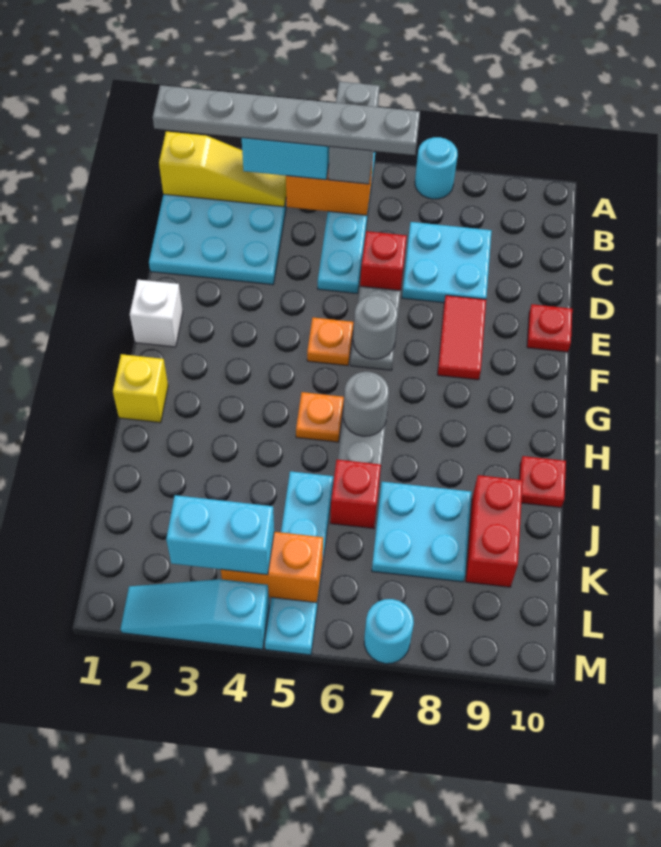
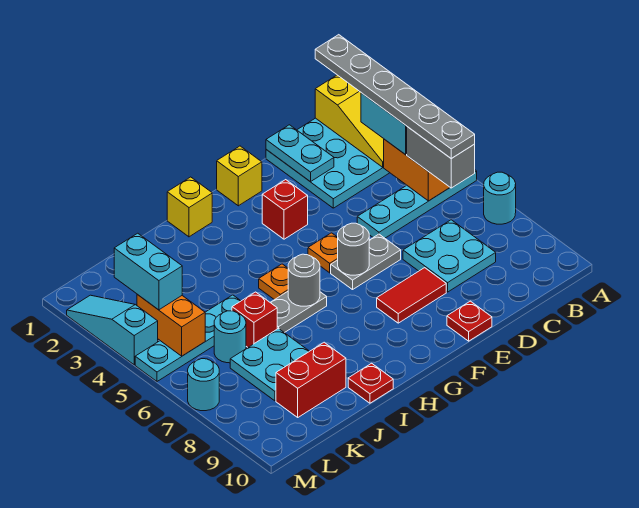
grey 1x2 brick [328,81,380,184] -> grey 1x2 brick turned to [407,127,475,188]
none -> cyan 1x2 plate [266,125,334,182]
red 1x1 brick [360,231,407,290] -> red 1x1 brick moved to [262,180,308,239]
white 1x1 brick [130,280,183,347] -> yellow 1x1 brick [217,146,262,206]
none -> cyan 1x1 round brick [214,311,246,363]

